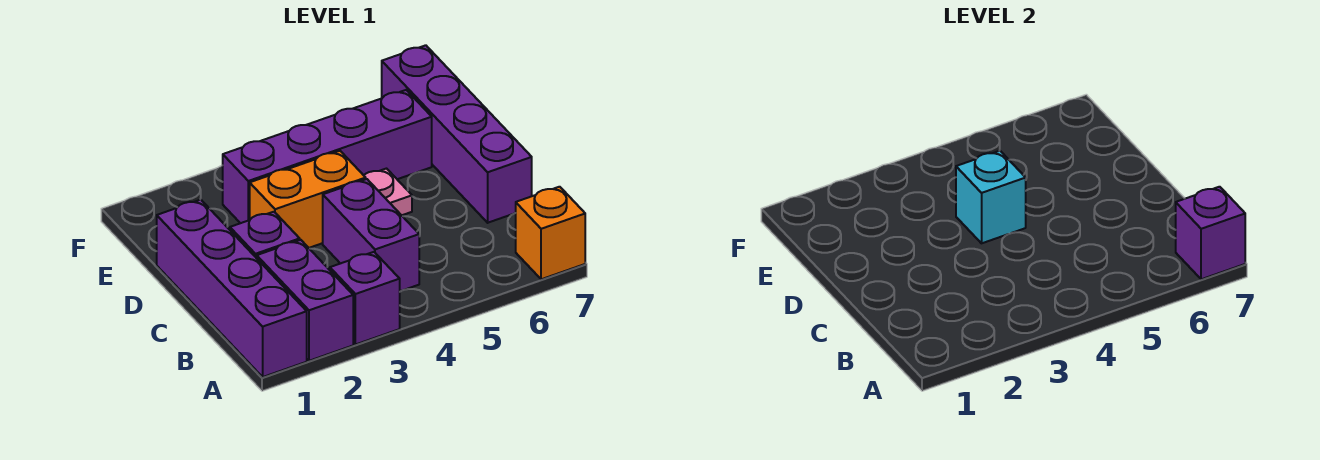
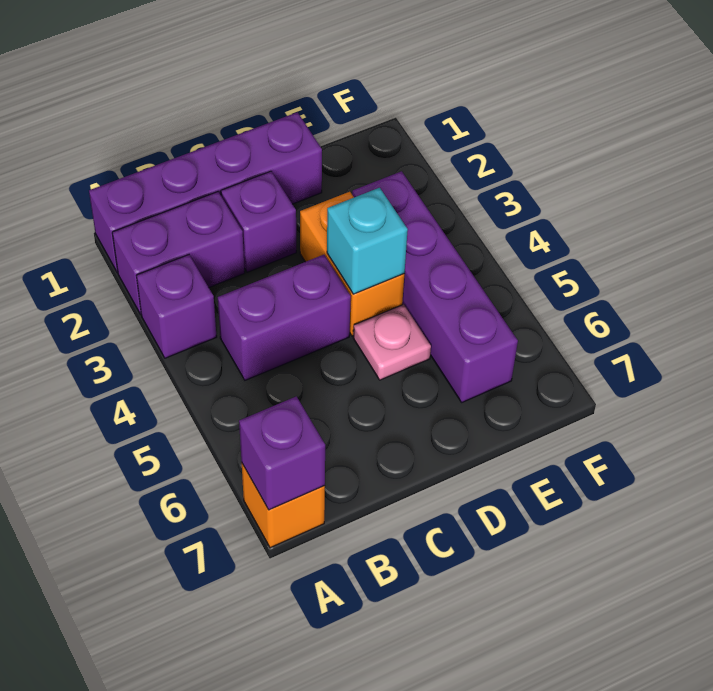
purple 1x4 brick [382,45,532,223] -> none

